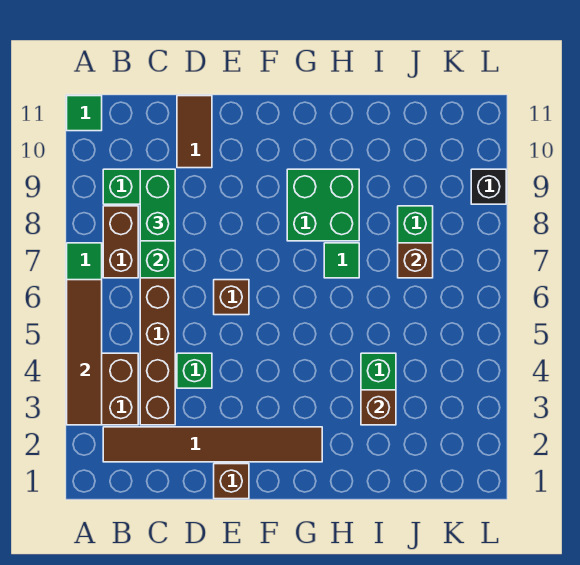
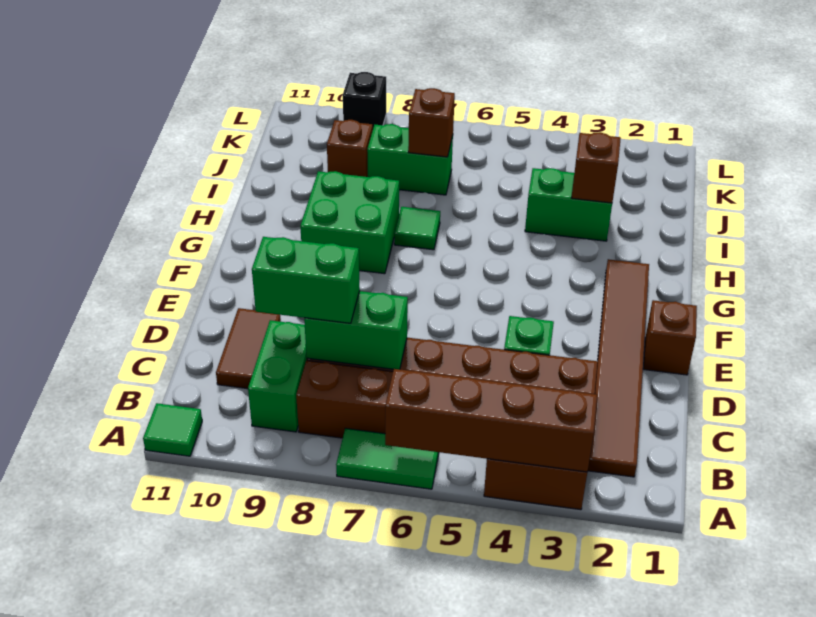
brown 1x4 tile [67,280,102,425] -> brown 1x4 brick [385,369,597,472]
brown 1x2 tile [177,96,212,168] -> brown 1x2 tile turned to [216,308,281,389]
brown 1x1 brick [214,280,249,315] -> brown 1x1 brick moved to [327,120,373,177]

